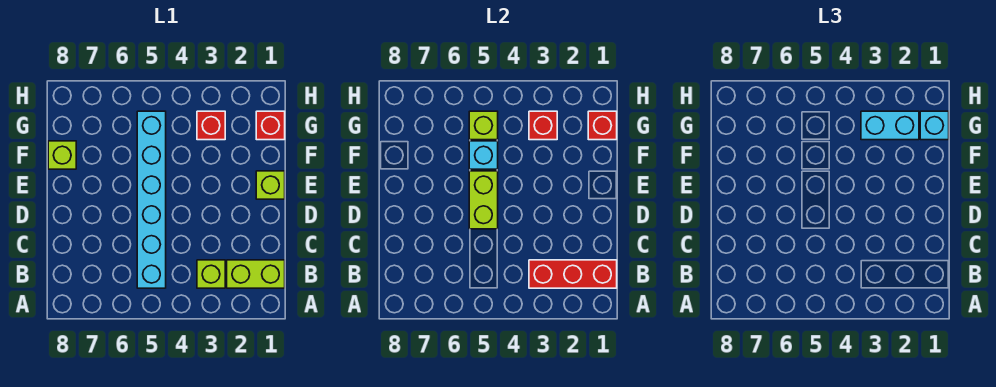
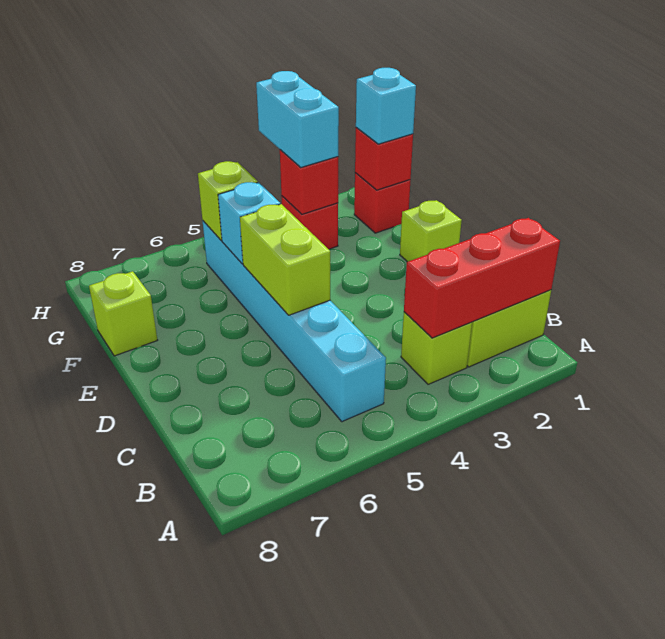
cyan 1x2 brick [861,111,919,140] -> cyan 1x2 brick turned to [256,71,339,168]

